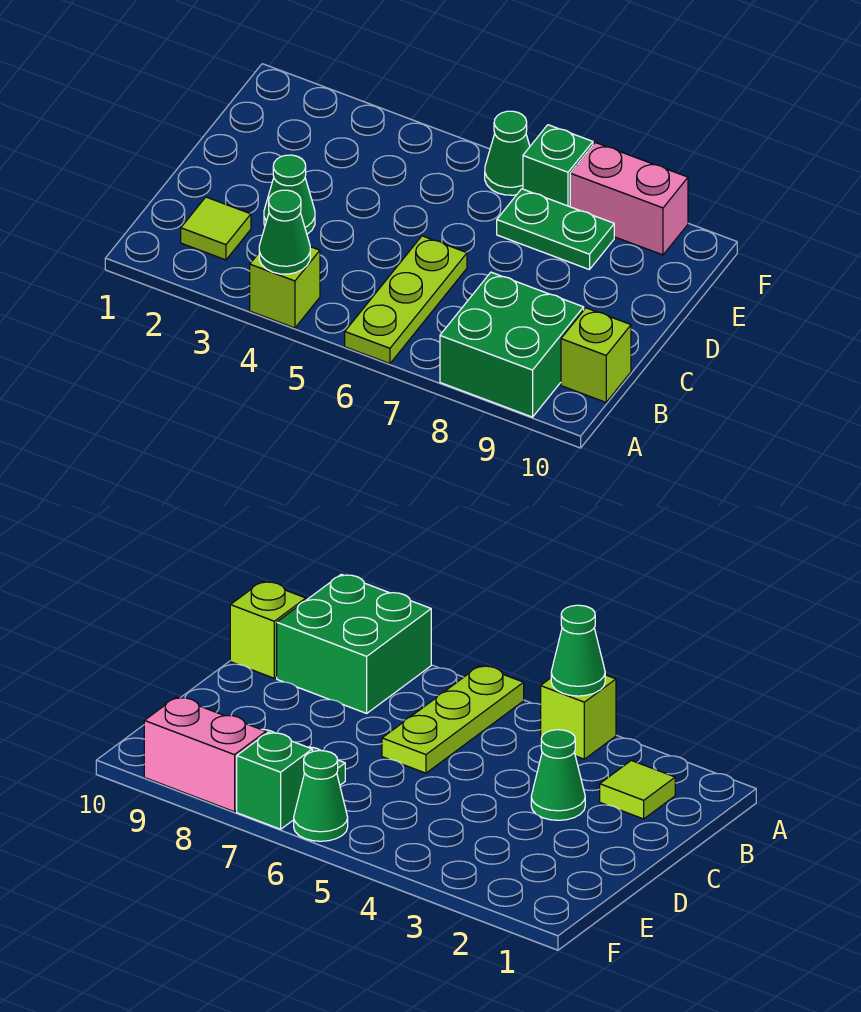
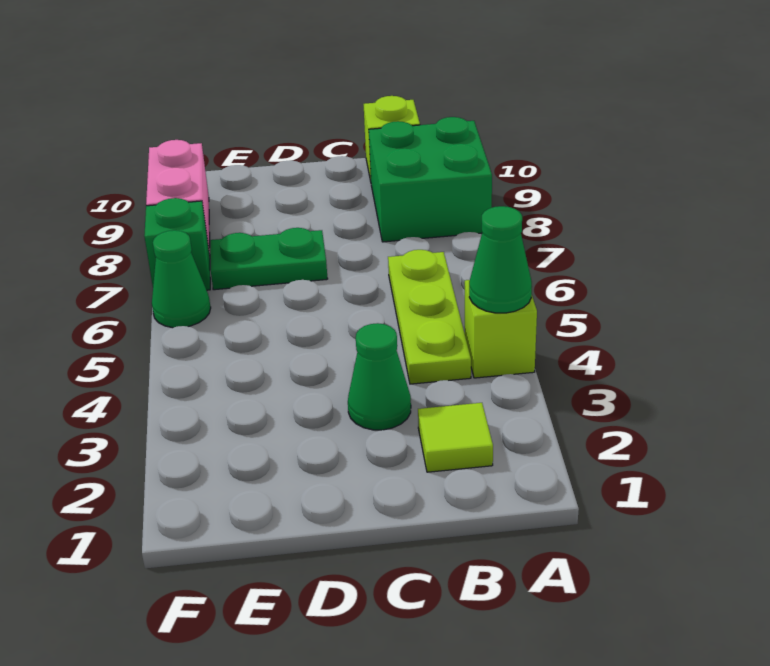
lime 1x3 plate [345,236,467,364] -> lime 1x3 plate turned to [388,250,471,384]
green 1x2 plate [497,189,614,270] -> green 1x2 plate turned to [210,228,328,290]

